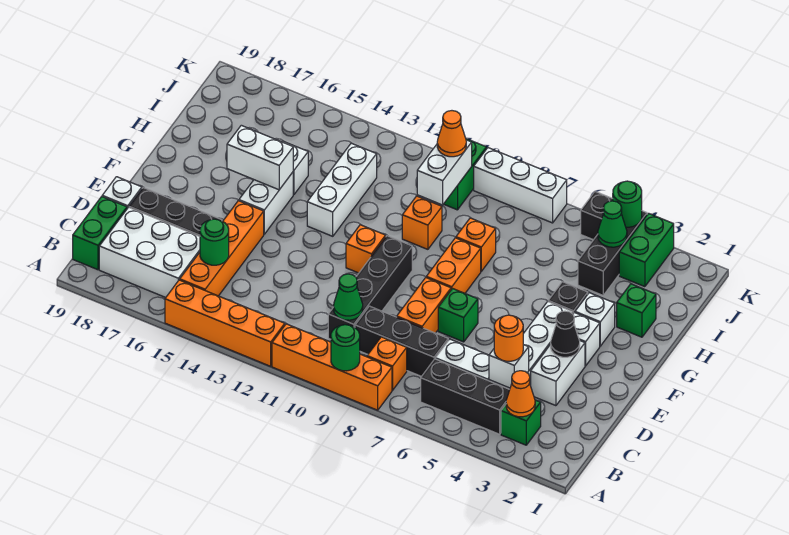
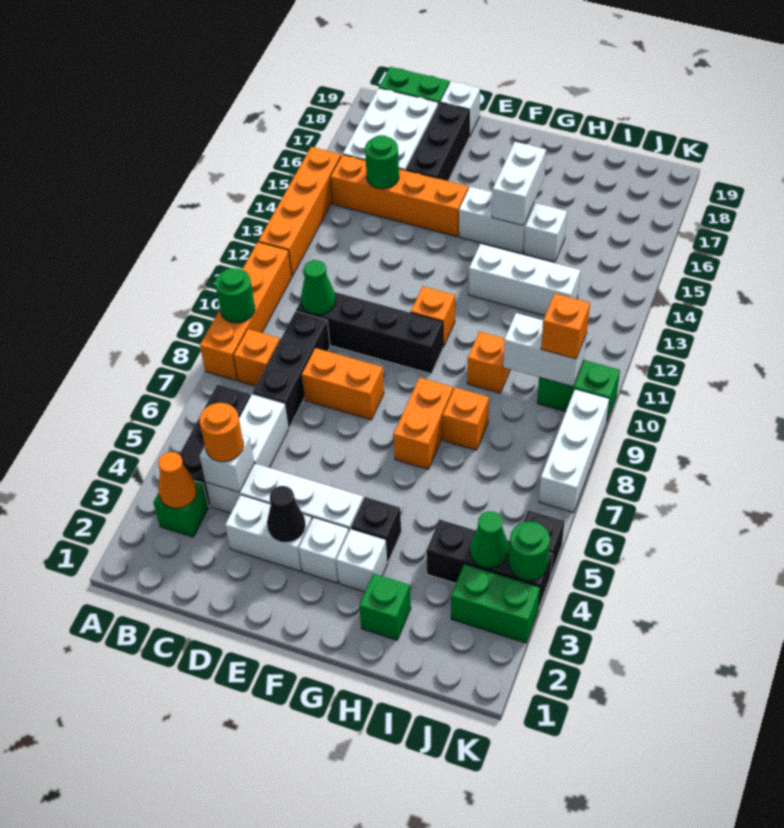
green 1x1 brick [438,289,478,342] -> none
orange 1x2 brick [426,238,481,293] -> orange 1x2 brick turned to [393,377,453,469]
orange 1x1 cone [437,111,466,157] -> orange 1x1 brick [541,294,590,359]

